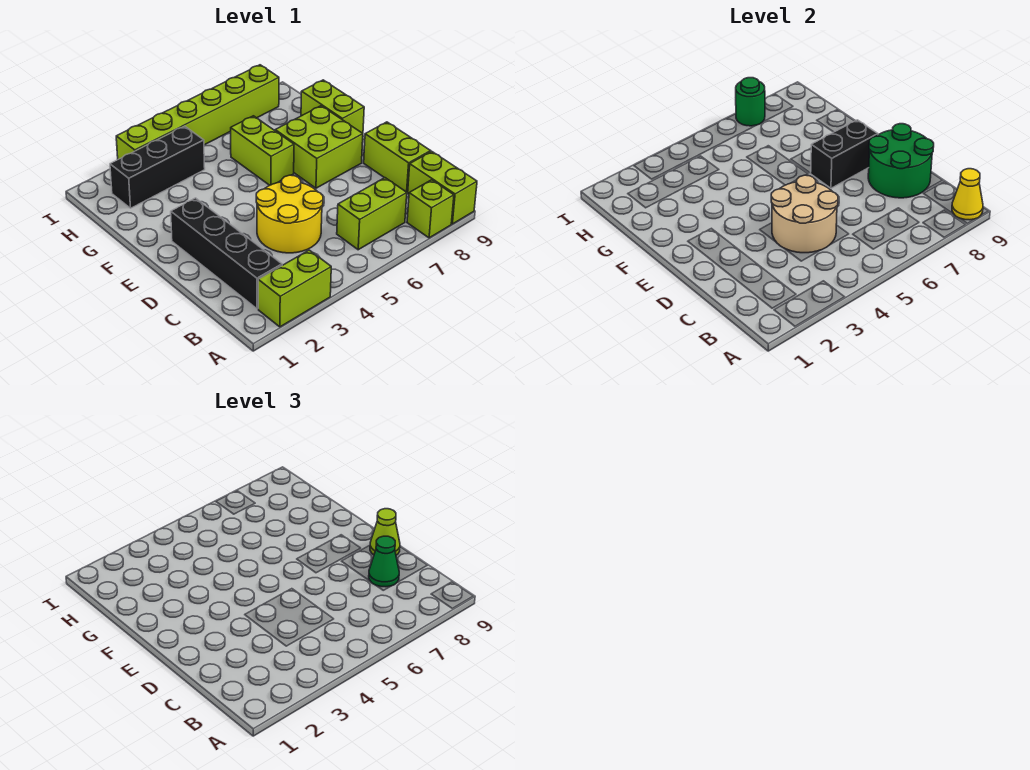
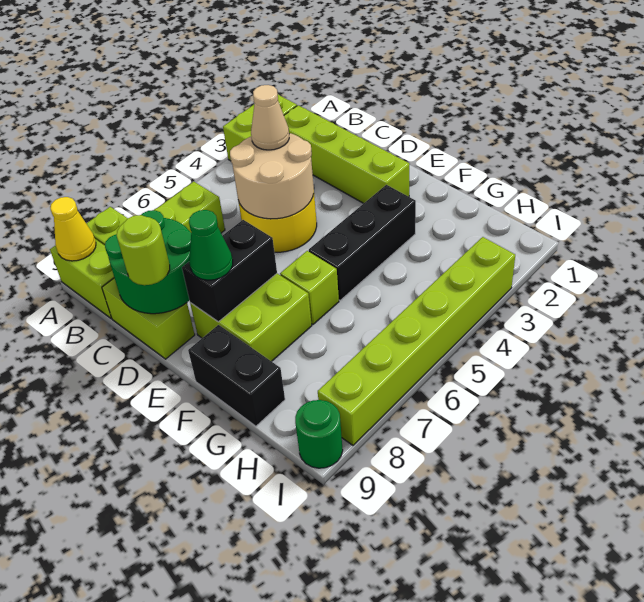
black 1x4 brick [171,198,282,309] -> lime 1x4 brick [284,105,410,203]
none -> tan 1x1 cone [251,85,289,150]
green 1x1 cone [369,536,399,587] -> green 1x1 cone moved to [189,210,233,280]
lime 1x1 cone [370,509,400,555] -> lime 1x1 round brick [117,215,170,285]
lime 1x2 brick [231,116,294,185] -> lime 1x1 brick [280,251,339,325]
lime 1x2 brick [301,80,364,133] -> black 1x2 brick [188,325,285,426]
black 1x3 brick [110,126,205,208] -> black 1x3 brick moved to [309,185,416,300]
green 1x1 round brick [736,78,765,126] -> green 1x1 round brick moved to [295,400,343,468]

